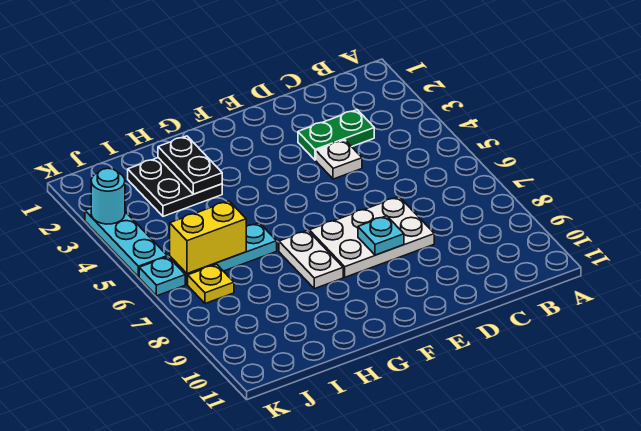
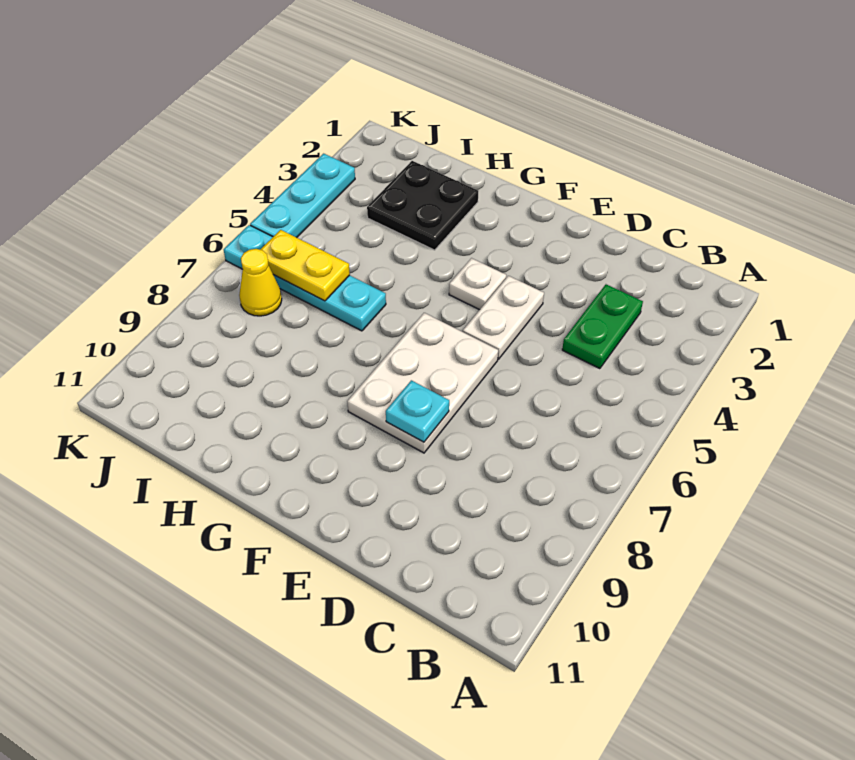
green 1x2 plate [298,110,374,160] -> green 1x2 plate turned to [562,284,643,369]
white 1x1 plate [316,140,362,179] -> white 1x1 plate moved to [449,258,506,310]
white 2x3 plate [309,197,434,277] -> white 2x3 plate turned to [347,313,498,453]
white 1x2 plate [279,231,343,289] -> white 1x2 plate moved to [463,276,544,359]
black 1x2 plate [158,136,222,194] -> none
yellow 1x2 brick [170,201,246,274] -> yellow 1x2 plate [260,230,350,301]
yellow 1x1 plate [188,264,234,304] -> yellow 1x1 cone [239,249,282,316]
cyan 1x1 round brick [91,168,125,224] -> none

